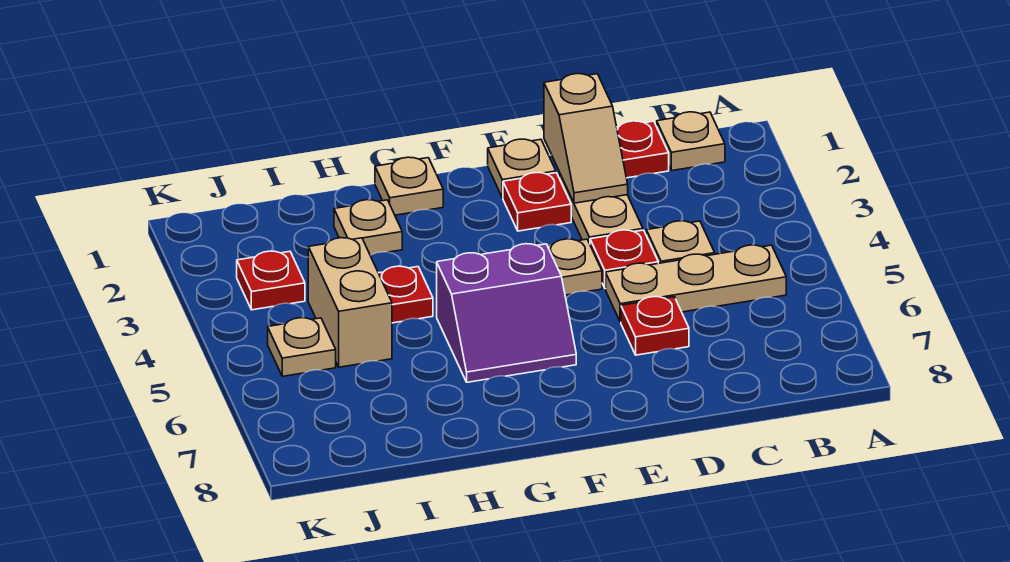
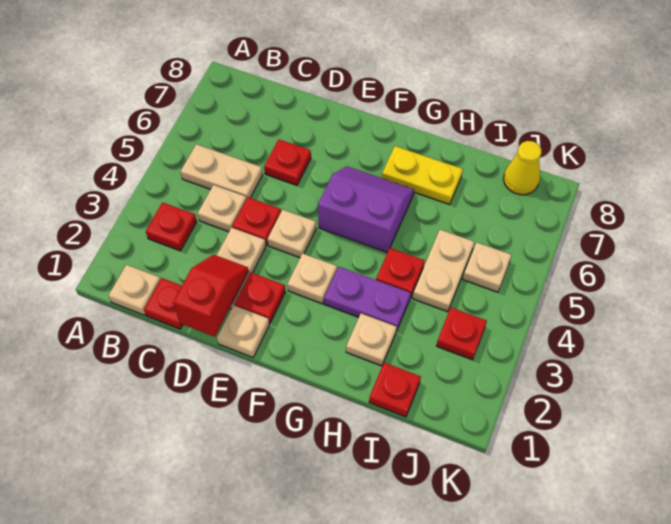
none -> red 1x1 plate [146,202,197,251]
tan 1x3 plate [606,245,786,322] -> tan 1x2 plate [180,144,263,199]
tan 1x2 slope [544,74,628,203] -> red 1x2 slope [173,255,248,337]
tan 1x1 plate [375,157,443,215] -> tan 1x1 plate moved to [287,253,337,304]
none -> purple 1x2 plate [324,267,411,331]
none -> yellow 1x2 plate [382,146,463,204]
none -> red 1x1 plate [369,363,421,417]
tan 1x2 brick [308,238,392,367] -> tan 1x2 plate [412,230,474,312]
none -> yellow 1x1 cone [503,141,541,195]

